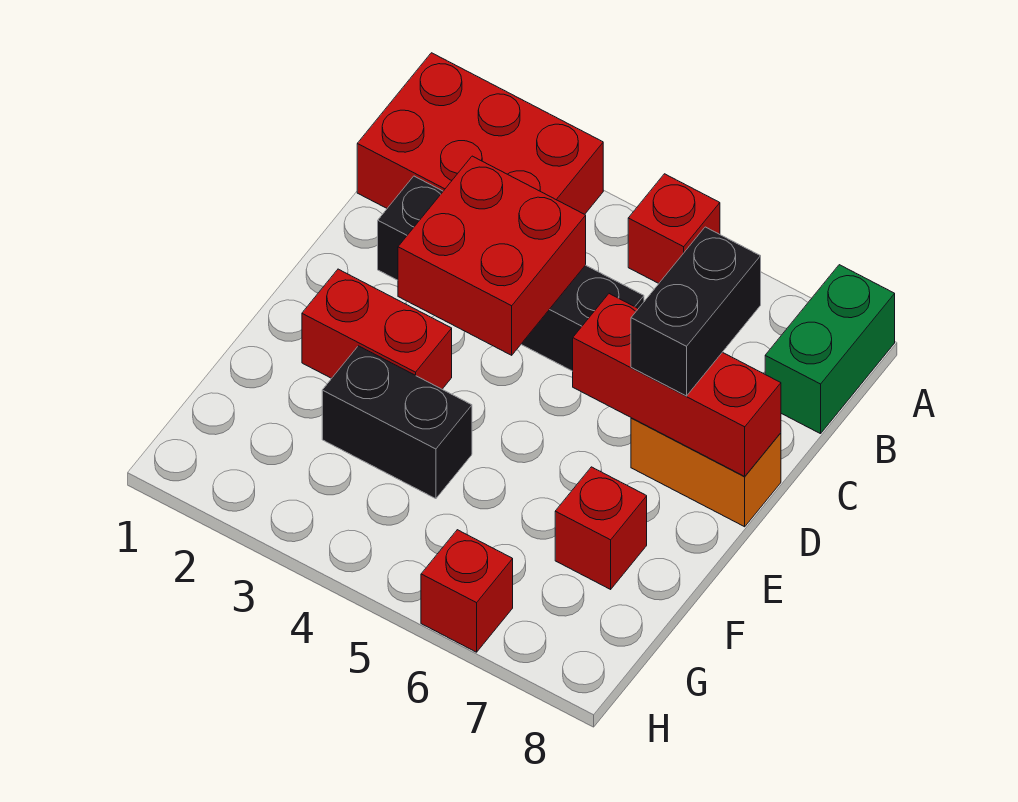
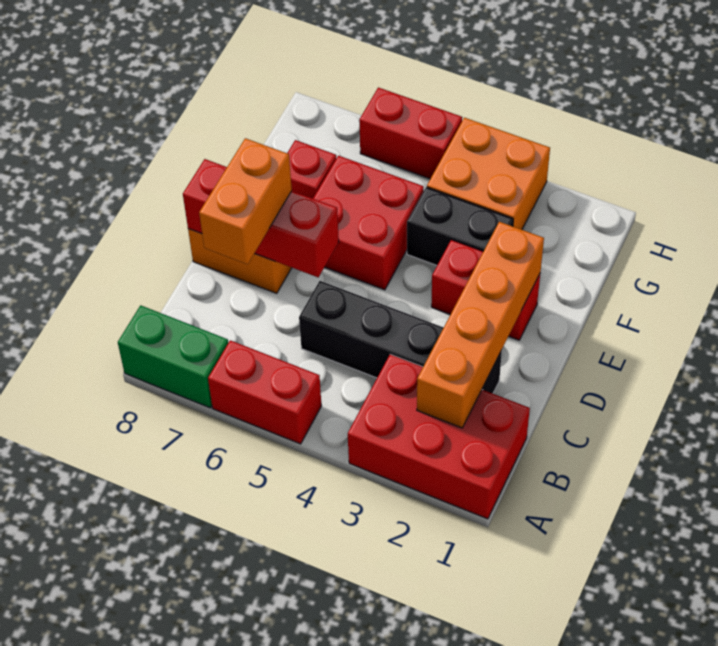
red 1x1 brick [628,174,720,283] -> red 1x2 brick [208,340,321,444]
green 1x2 brick [765,265,895,434] -> green 1x2 brick turned to [118,305,228,408]
none -> orange 1x4 brick [417,222,544,428]
red 2x2 brick [398,156,586,355] -> red 2x2 brick moved to [313,156,424,290]
black 1x2 brick [631,227,761,396] -> orange 1x2 brick [199,138,292,264]
none -> orange 2x2 brick [427,118,550,230]
red 1x1 brick [421,530,513,652] -> red 1x2 brick [359,88,462,179]

